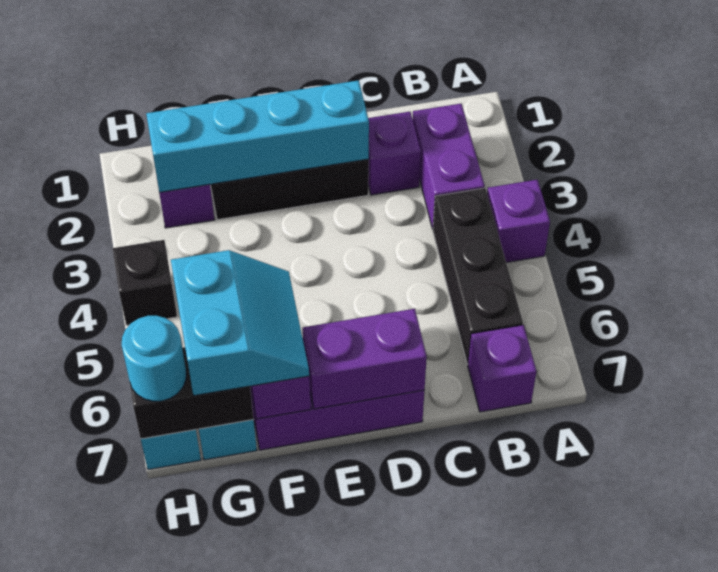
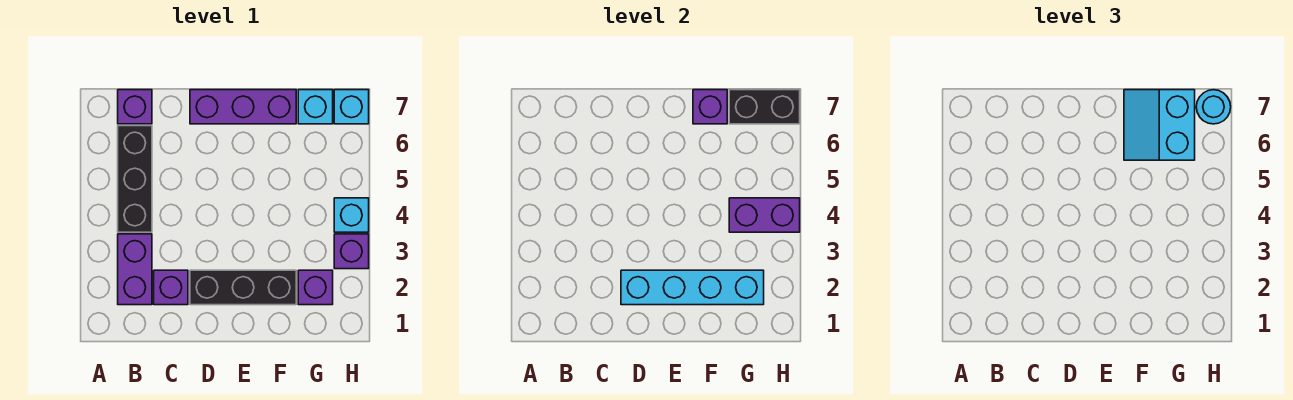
purple 1x1 brick [487,180,550,263] -> purple 1x1 brick moved to [334,234,369,269]
purple 1x2 brick [302,309,427,409] -> purple 1x2 brick moved to [729,198,800,232]
black 1x1 brick [113,240,177,325] -> cyan 1x1 brick [334,198,369,232]

